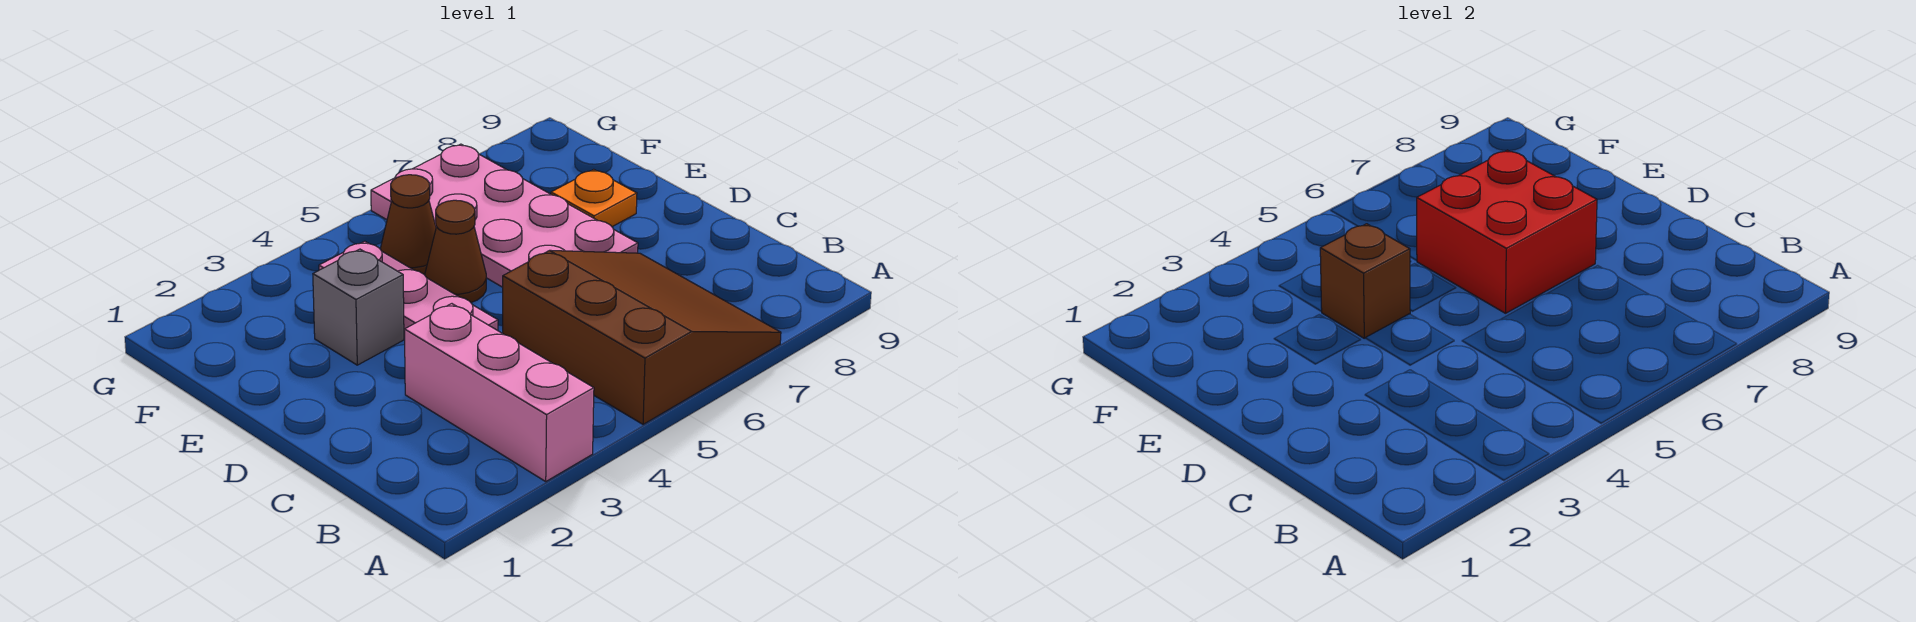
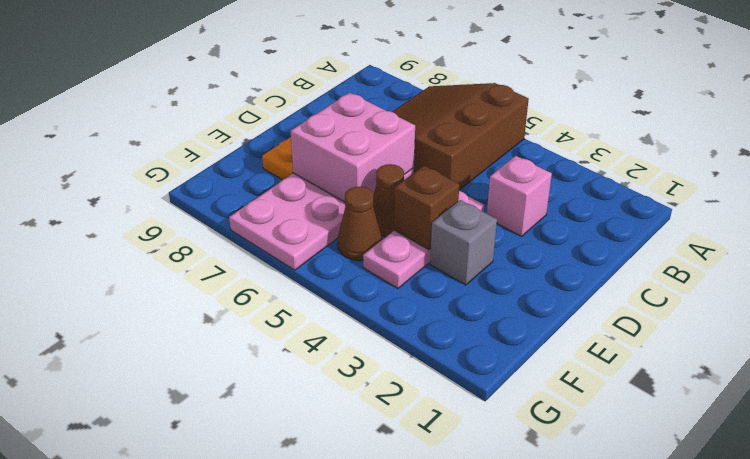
pink 1x3 brick [404,304,594,481] -> pink 1x1 brick [487,156,552,236]
red 2x2 brick [1417,150,1597,313] -> pink 2x2 brick [291,93,415,202]

